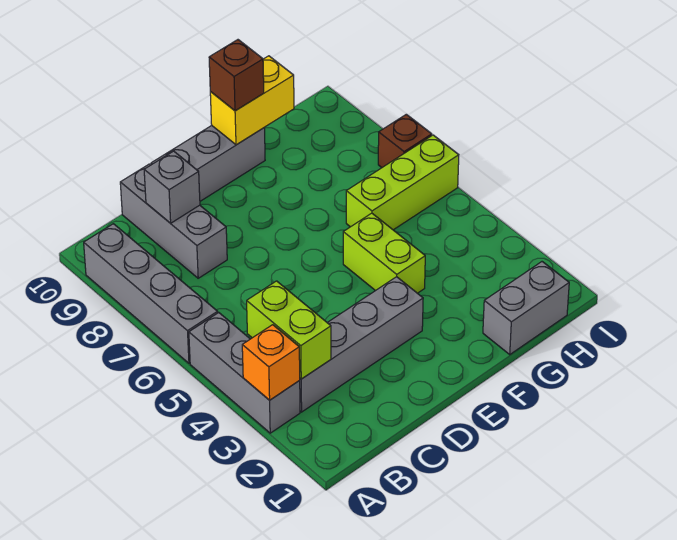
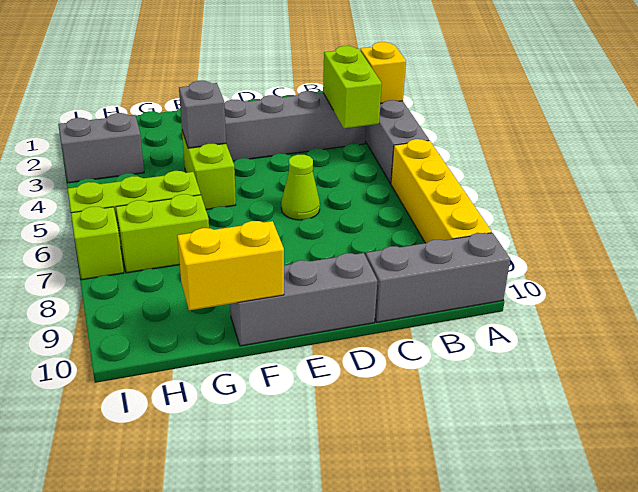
orange 1x1 brick [242,325,300,400] -> yellow 1x1 brick [360,42,406,104]
grey 1x4 brick [84,224,218,363] -> yellow 1x4 brick [391,139,492,243]
grey 1x3 brick [120,164,227,278] -> grey 1x3 brick turned to [366,233,510,322]
grey 1x1 brick [144,151,200,223] -> grey 1x1 brick moved to [179,81,226,148]
none -> lime 1x1 cone [281,155,320,220]
brown 1x1 brick [209,40,264,111] -> none
grey 1x2 brick [483,262,569,354] -> grey 1x2 brick moved to [59,113,144,183]
none -> lime 1x2 brick [116,194,209,273]
brown 1x1 brick [378,114,432,167] -> lime 1x1 brick [71,207,124,280]

